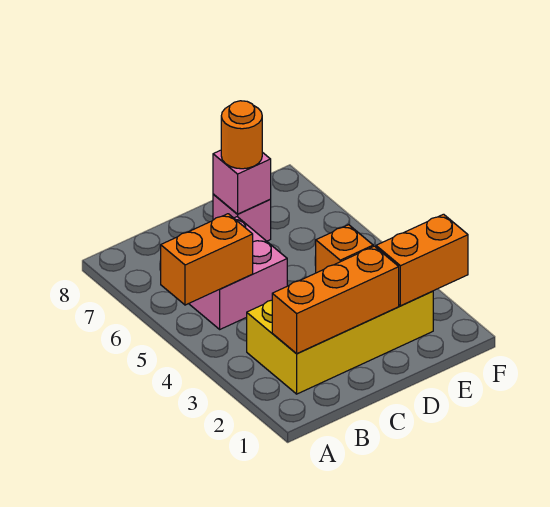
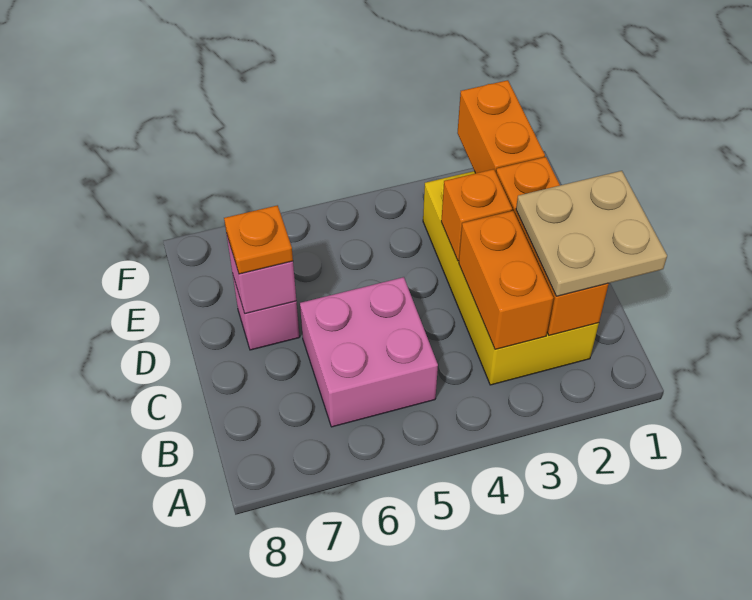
orange 1x2 brick [161,214,253,305] -> orange 1x2 brick moved to [459,211,553,350]
none -> tan 2x2 plate [516,171,667,296]
orange 1x1 round brick [221,101,262,169] -> orange 1x1 plate [224,205,293,274]

